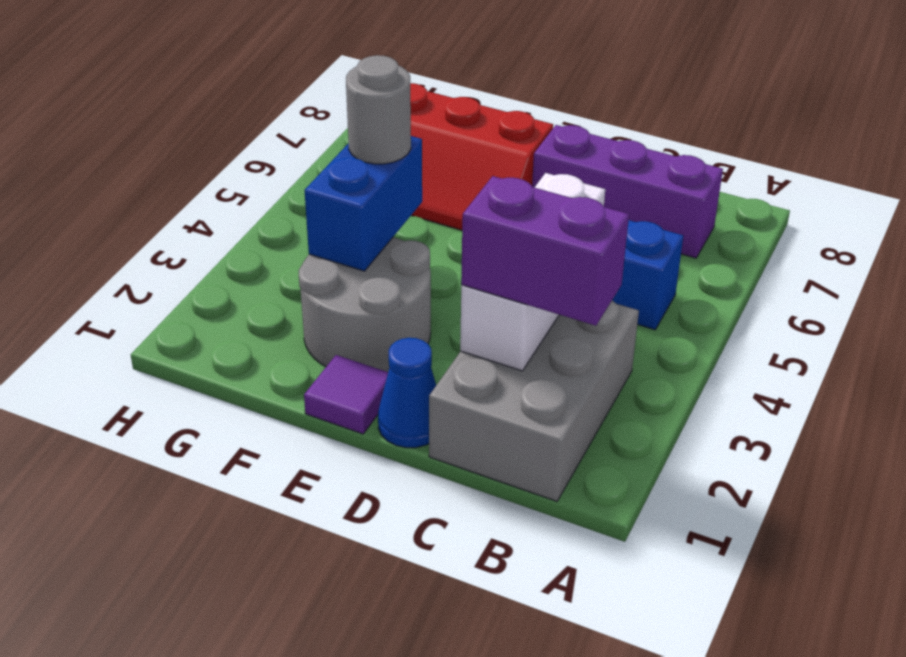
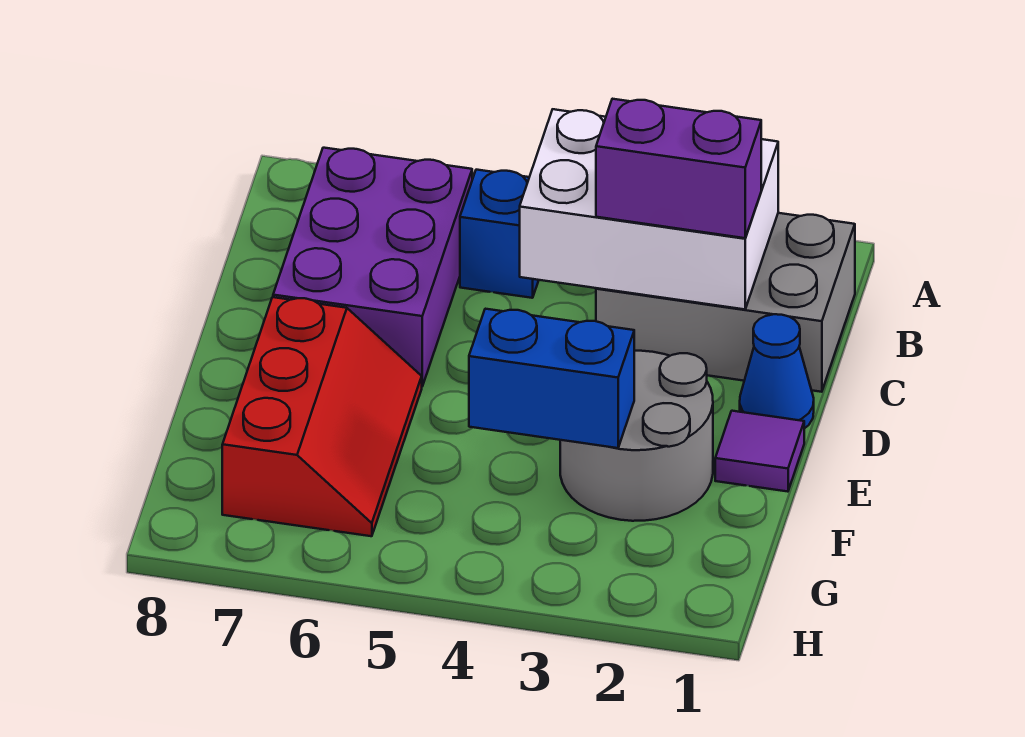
purple 1x2 brick [461,176,629,326] -> purple 1x2 brick turned to [596,99,761,238]
purple 1x3 brick [532,125,723,258] -> purple 2x3 brick [273,148,472,386]
white 1x3 brick [460,173,605,371] -> white 2x3 brick [520,109,778,309]
grey 1x1 round brick [346,55,411,164] -> none

